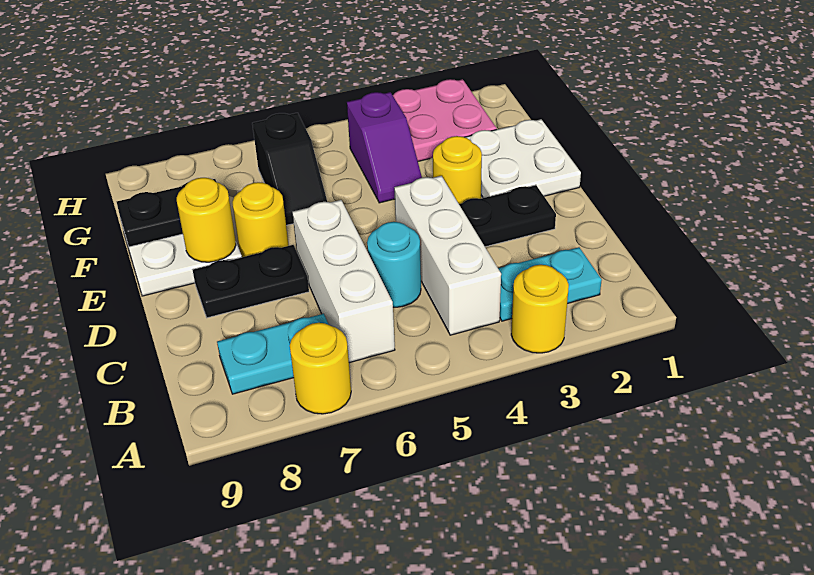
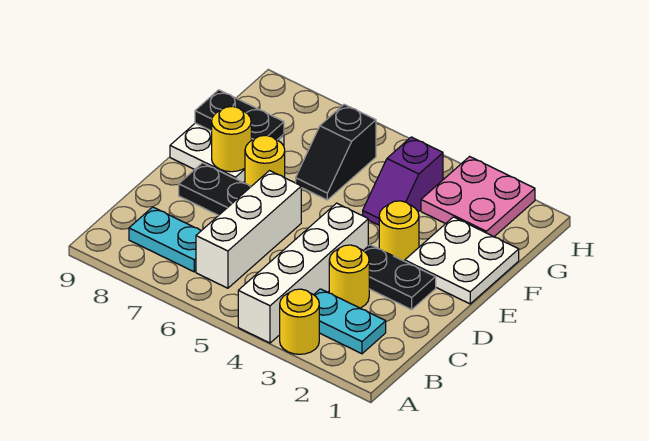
yellow 1x1 round brick [290,323,351,414] -> yellow 1x1 round brick moved to [329,245,369,308]
white 1x3 brick [394,176,501,335] -> white 1x4 brick [238,203,368,343]
cyan 1x1 round brick [367,222,421,307] -> none

